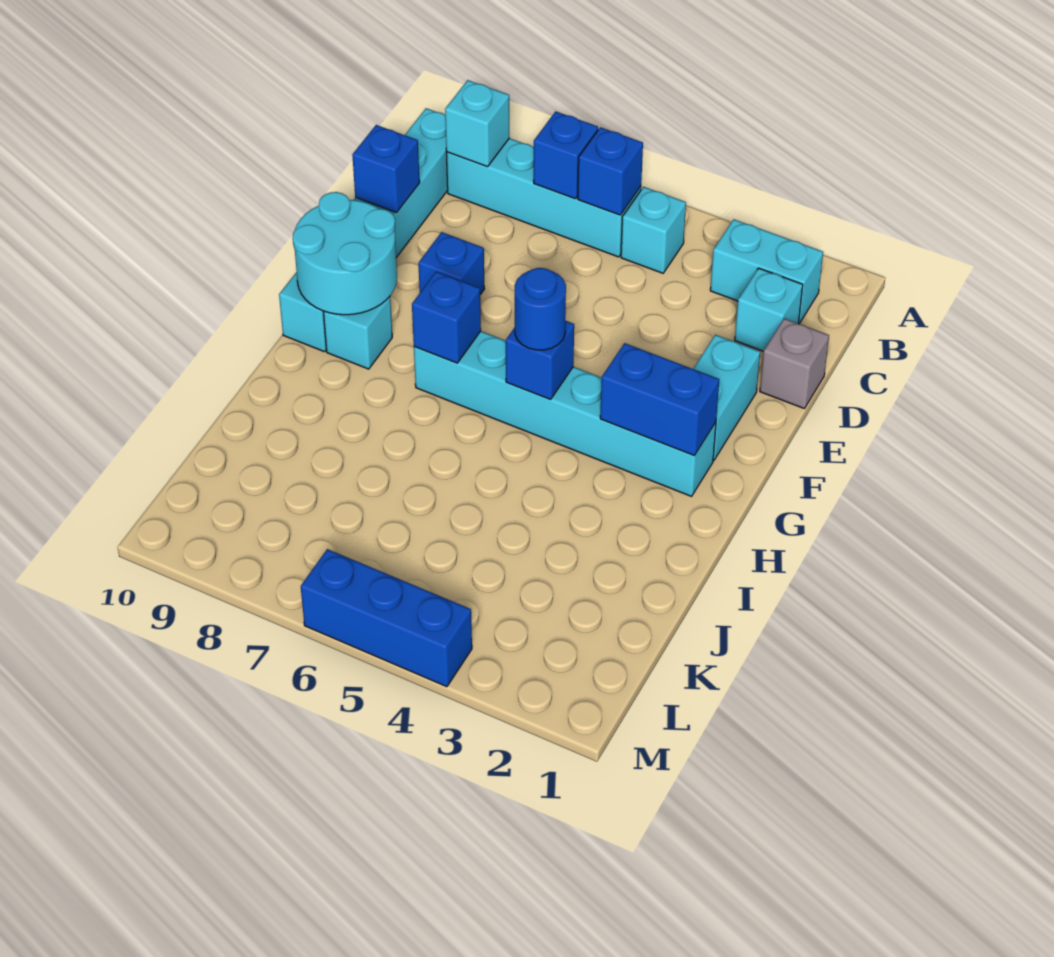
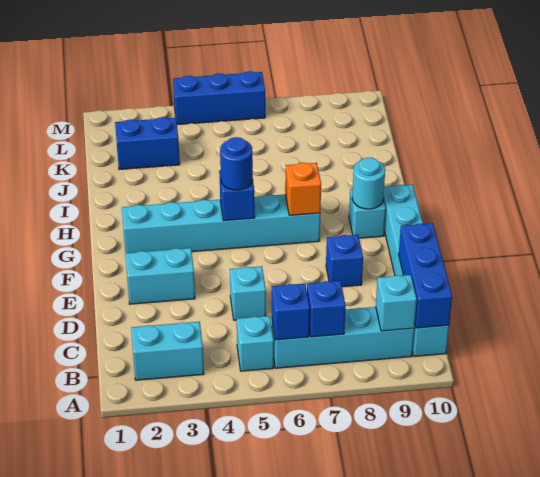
cyan 1x1 brick [735,268,803,351] -> cyan 1x1 brick moved to [230,266,266,320]
grey 1x1 brick [760,319,829,409] -> none
blue 1x1 brick [352,125,420,213] -> blue 1x3 brick [399,223,452,328]
cyan 1x2 brick [693,335,760,460] -> cyan 1x2 brick turned to [125,248,195,304]
cyan 2x2 round brick [293,192,397,315] -> cyan 1x1 round brick [352,158,385,209]
blue 1x2 brick [600,343,719,455] -> blue 1x2 brick moved to [115,117,180,169]
blue 1x1 brick [412,272,481,363] -> orange 1x1 brick [285,163,321,215]

